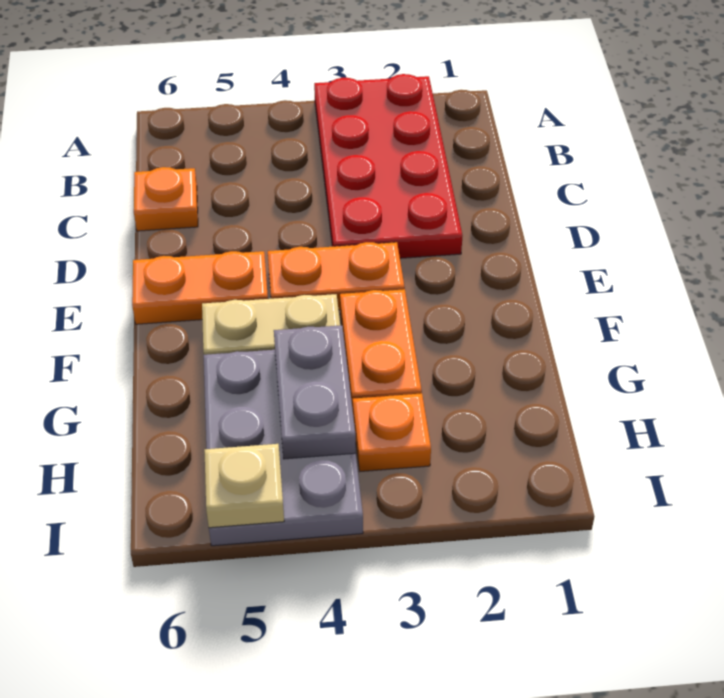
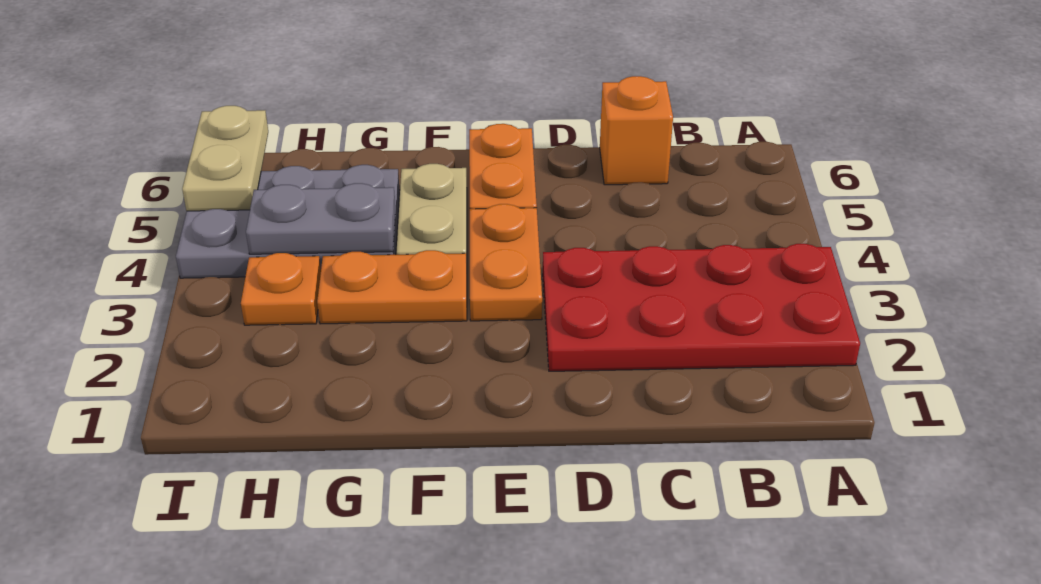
orange 1x1 plate [134,167,198,231] -> orange 1x1 brick [600,76,673,185]
tan 1x1 plate [204,444,284,528] -> tan 1x2 plate [182,106,268,211]

